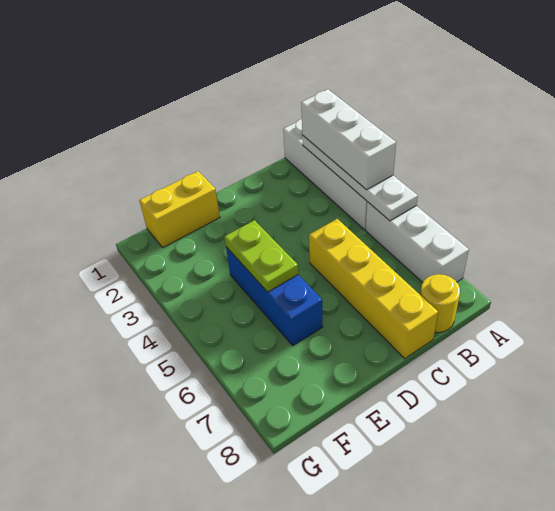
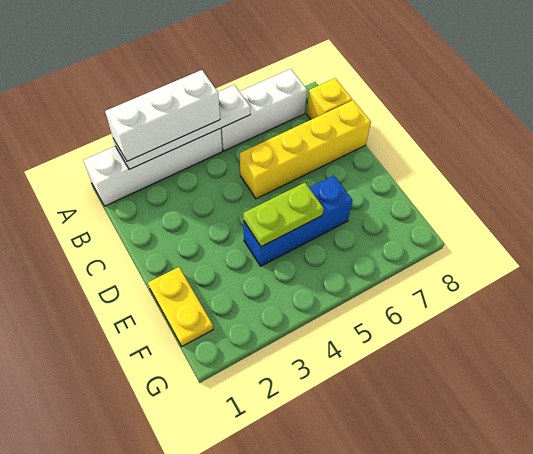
yellow 1x1 round brick [420,274,460,333] -> yellow 1x1 brick [307,78,352,120]
yellow 1x2 brick [139,171,220,247] -> yellow 1x2 plate [148,267,213,346]

